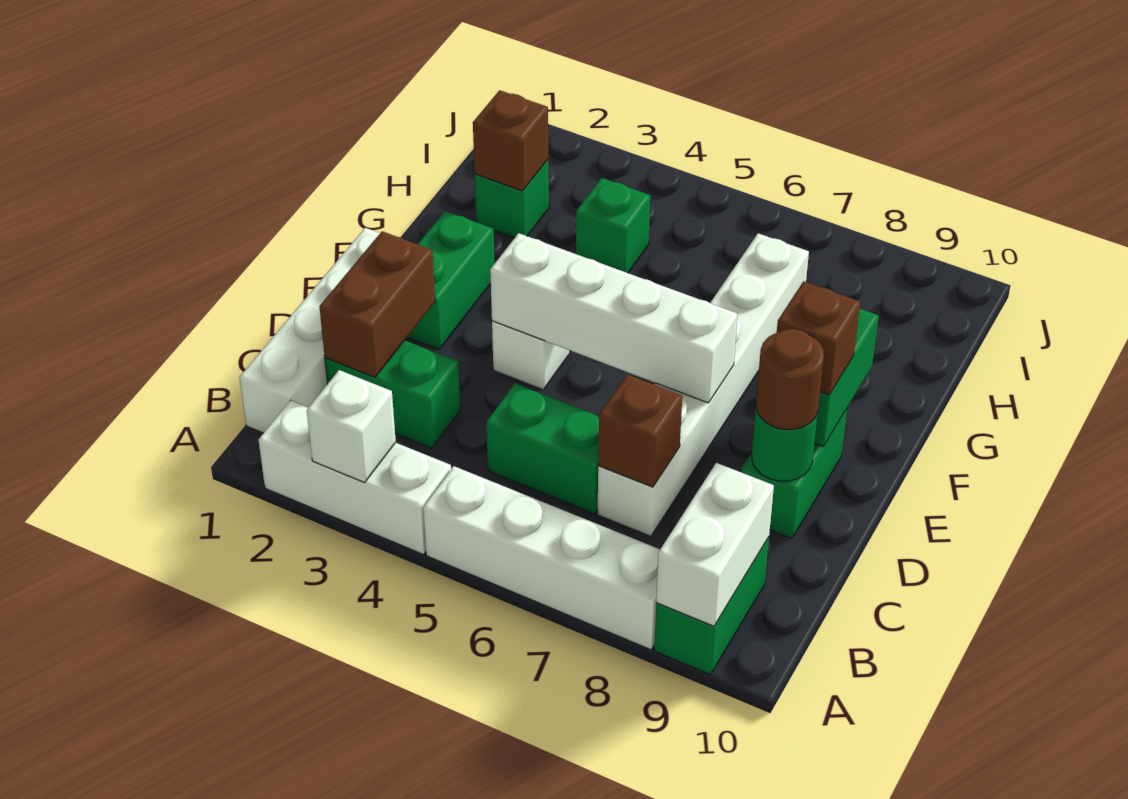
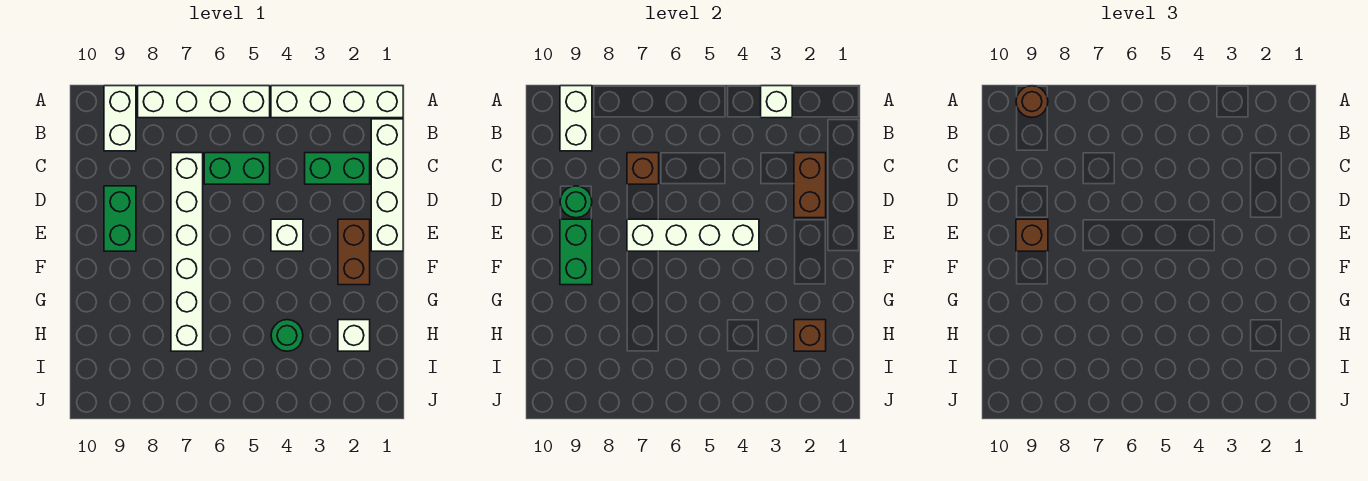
white 1x3 brick [259,400,451,555] -> white 1x4 brick [271,86,403,118]
green 1x2 brick [654,537,769,675] -> white 1x2 brick [104,86,136,151]
brown 1x1 round brick [756,329,824,430] -> brown 1x1 round brick moved to [1016,86,1048,117]
green 1x2 brick [408,211,494,349] -> brown 1x2 brick [338,219,370,285]
green 1x1 brick [475,160,549,238] -> white 1x1 brick [338,320,370,351]
green 1x1 brick [576,178,650,273] -> green 1x1 round brick [271,320,303,351]

